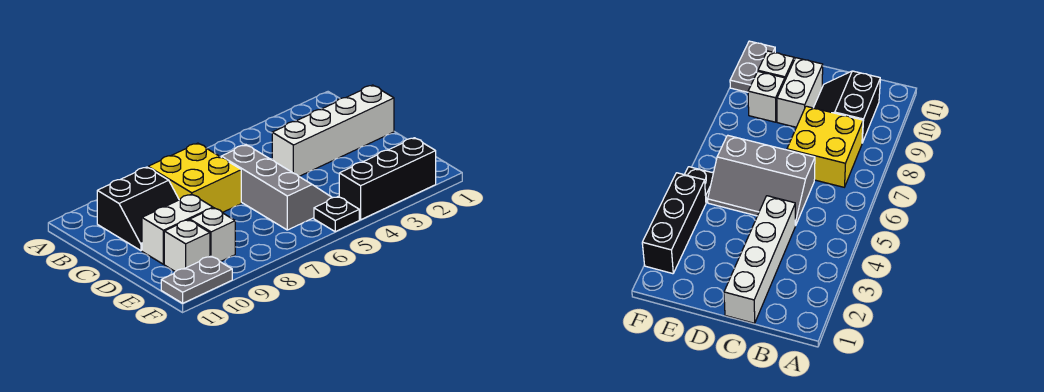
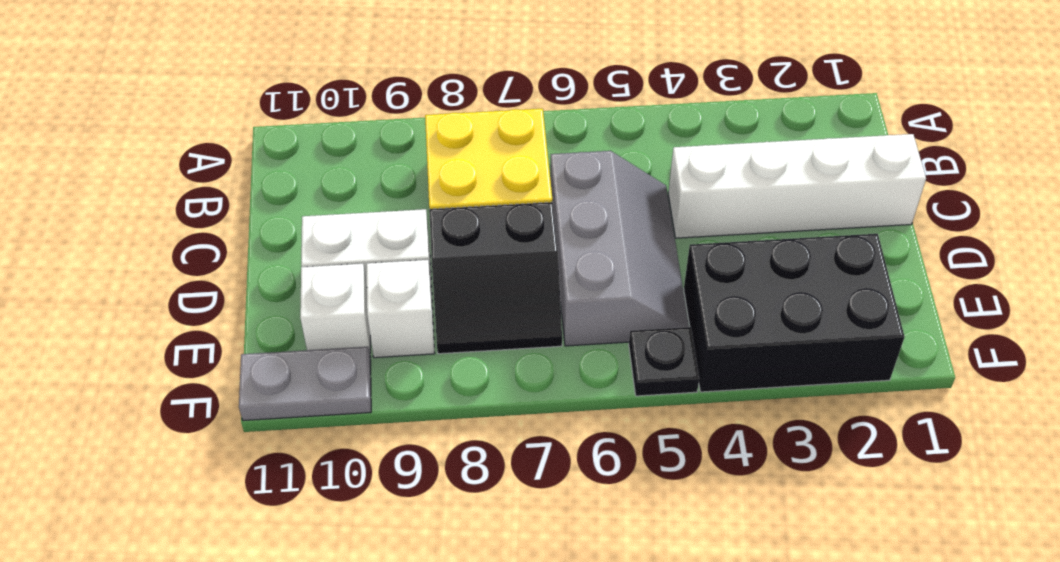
black 2x2 slope [97,167,179,251] -> black 2x2 slope moved to [429,202,562,354]
black 1x3 brick [339,138,436,220] -> black 2x3 brick [684,234,905,392]

